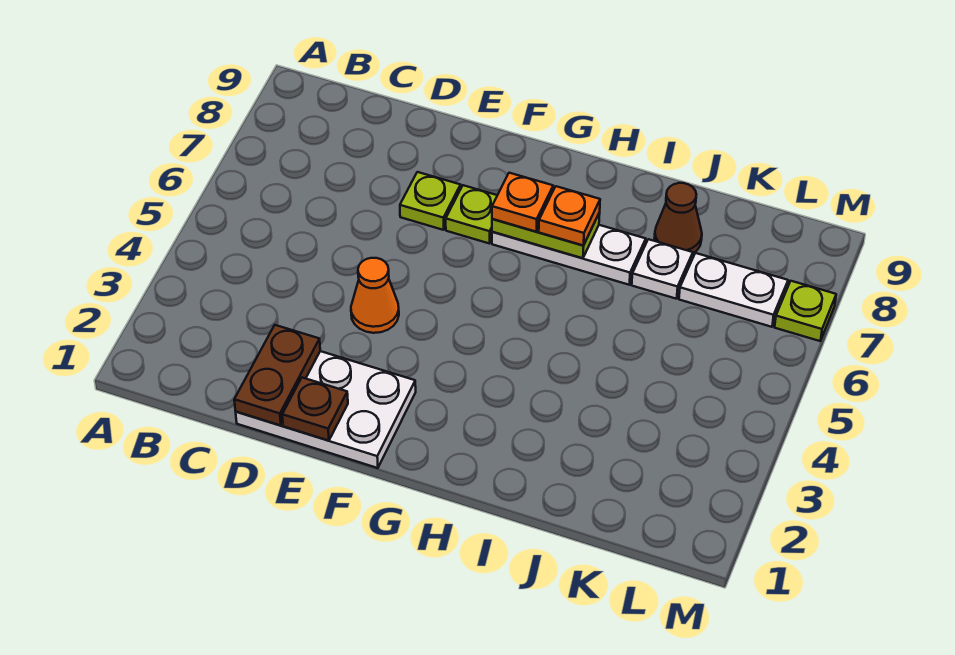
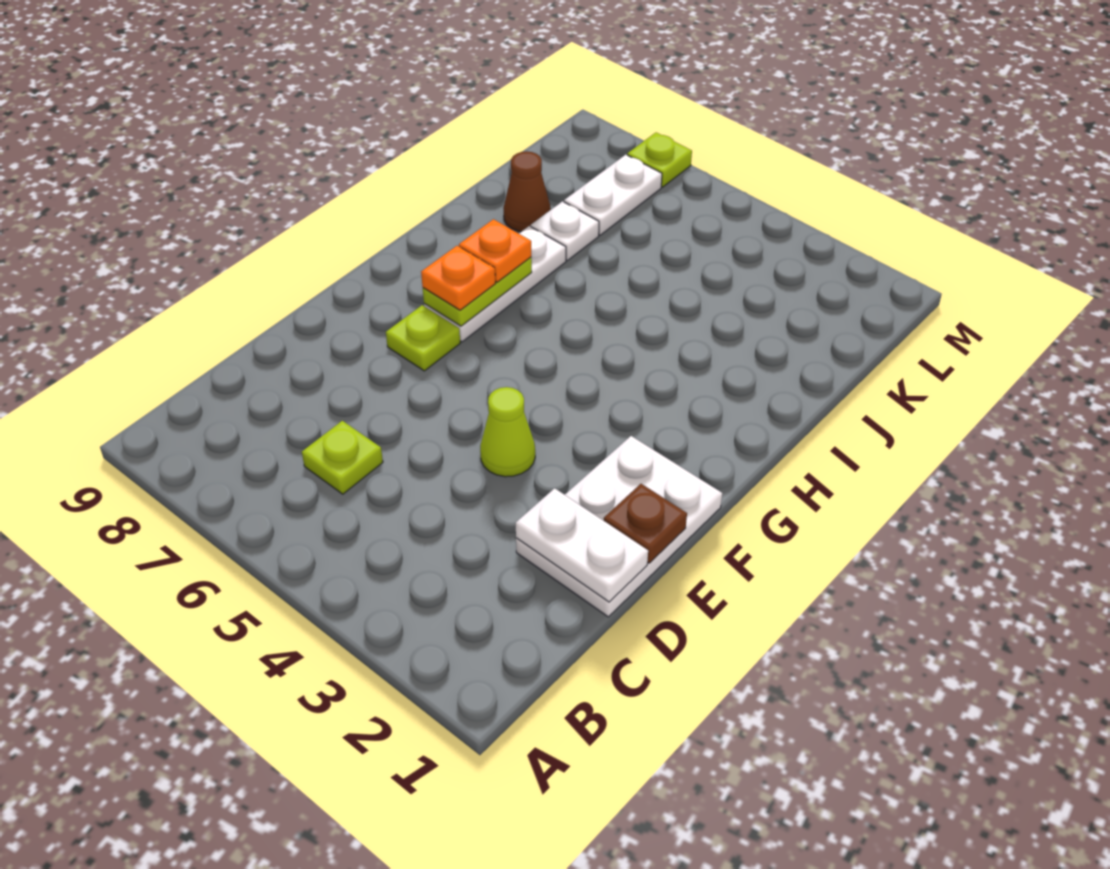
brown 1x2 plate [234,325,320,426] -> white 1x2 plate [516,488,648,602]
orange 1x1 cone [351,258,399,333] -> lime 1x1 cone [480,387,535,477]
lime 1x1 plate [400,172,461,230] -> lime 1x1 plate moved to [302,421,383,494]

